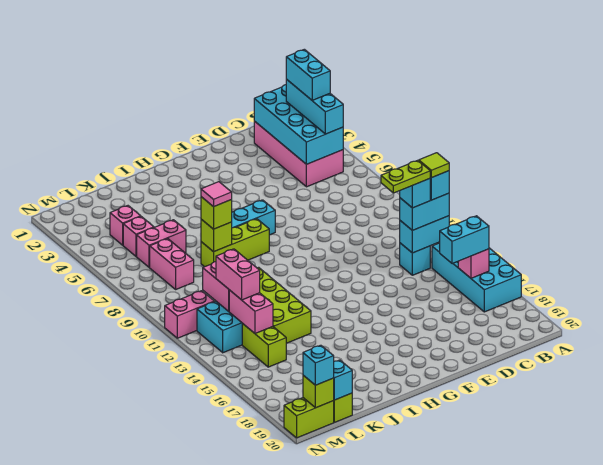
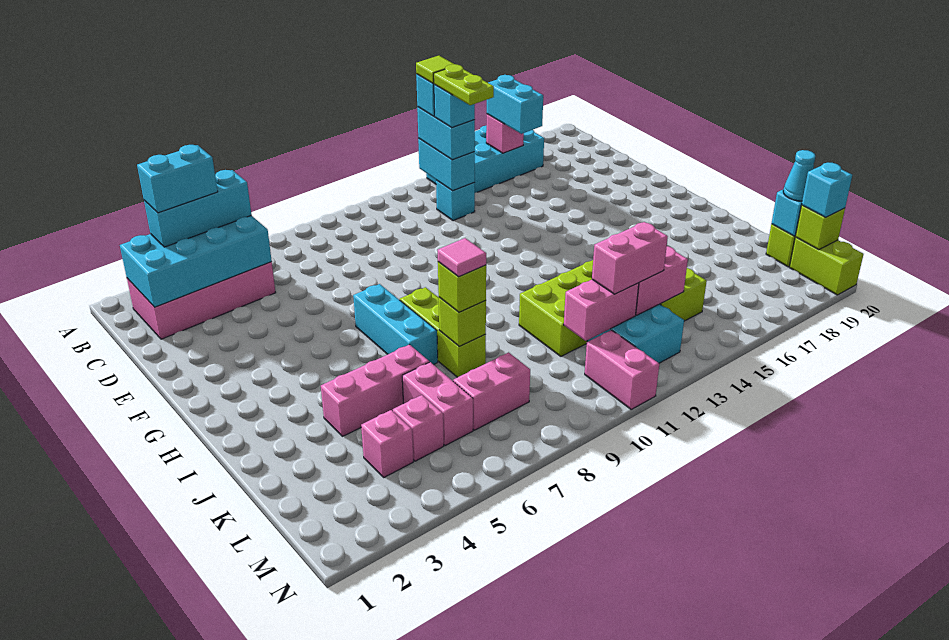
none -> pink 1x3 brick [321,345,429,436]
none -> cyan 1x1 cone [783,150,815,201]

